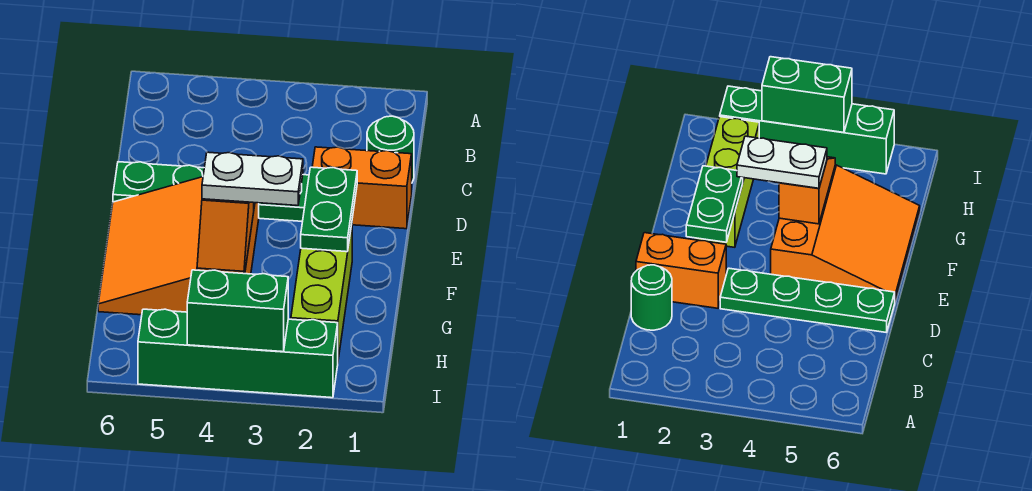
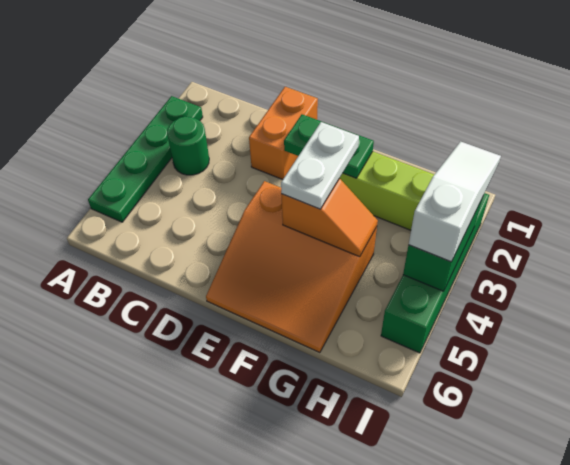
green 1x1 round brick [367,116,414,182] -> green 1x1 round brick moved to [167,116,209,175]
green 1x4 plate [113,162,309,221] -> green 1x4 plate moved to [88,96,203,222]
none -> white 1x3 slope [409,141,501,262]

